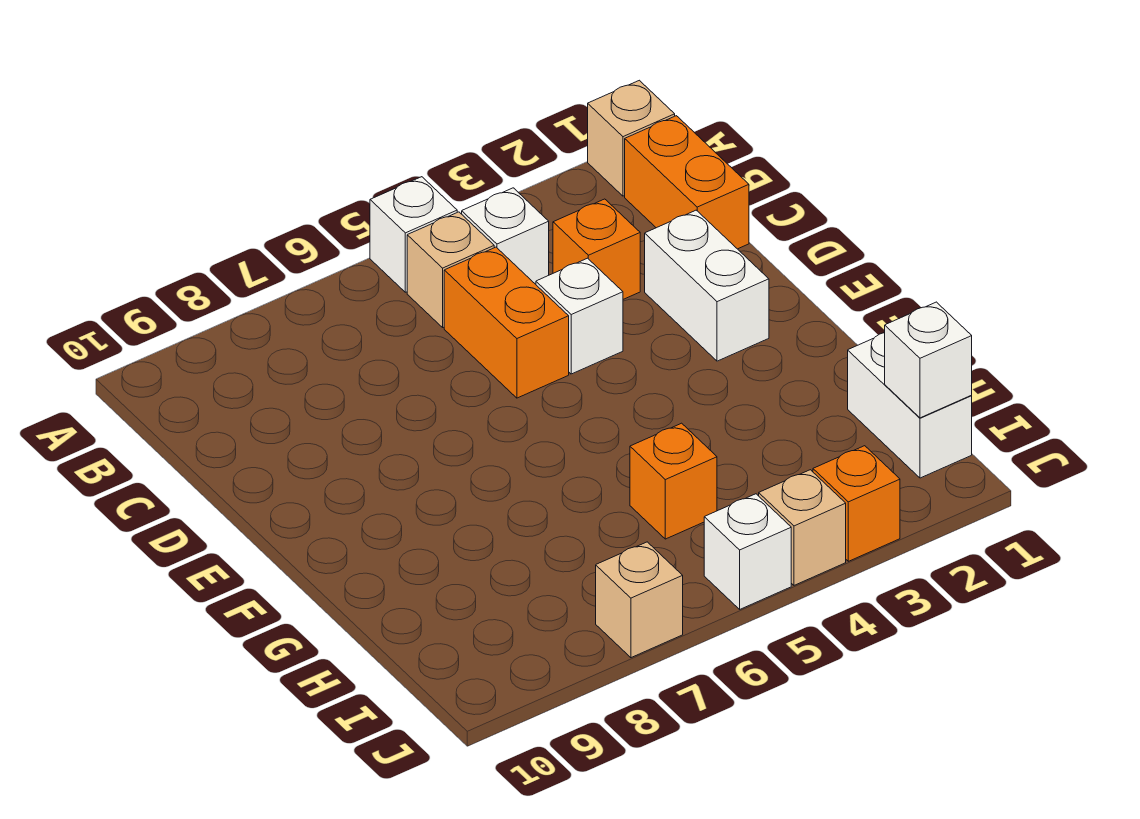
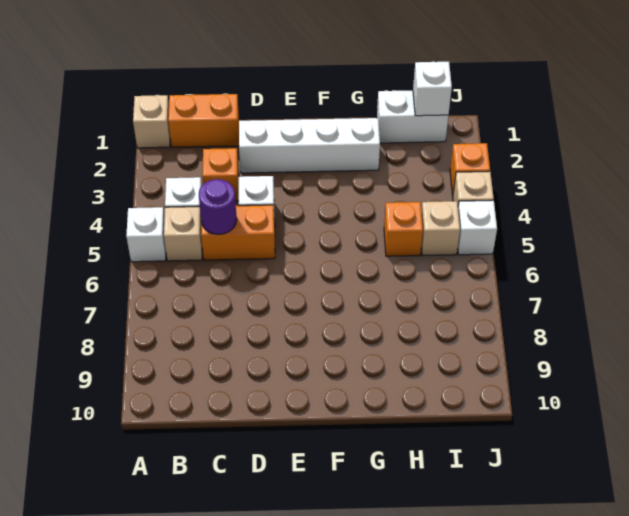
none -> purple 1x1 round brick [199,179,237,234]
white 1x2 brick [645,210,769,361] -> white 1x4 brick [239,118,380,173]
tan 1x1 brick [596,542,683,658] -> tan 1x1 brick moved to [421,201,460,256]

